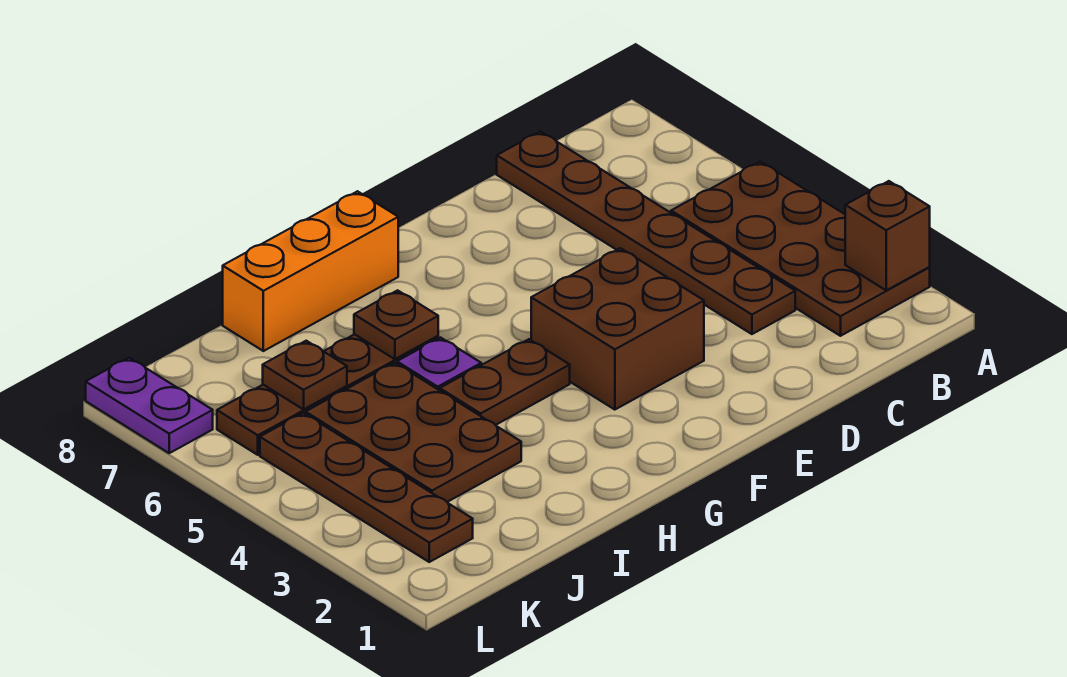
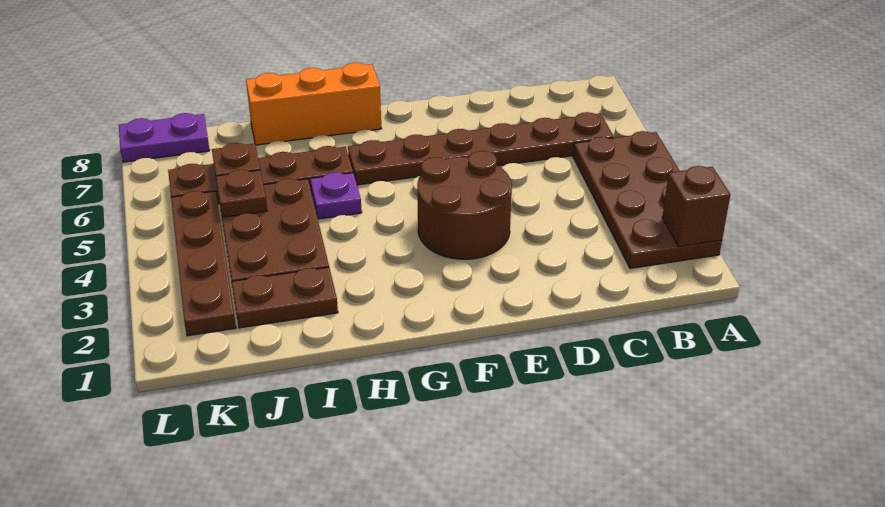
brown 1x6 plate [497,131,795,334] -> brown 1x6 plate turned to [348,112,614,185]
brown 2x2 brick [531,248,704,410] -> brown 2x2 round brick [417,151,512,259]
brown 1x2 plate [440,339,570,425] -> brown 1x2 plate moved to [232,267,338,328]
brown 1x1 plate [354,290,438,359] -> brown 1x1 plate moved to [216,170,267,217]
purple 1x2 plate [86,358,213,453] -> purple 1x2 plate turned to [119,113,210,162]

